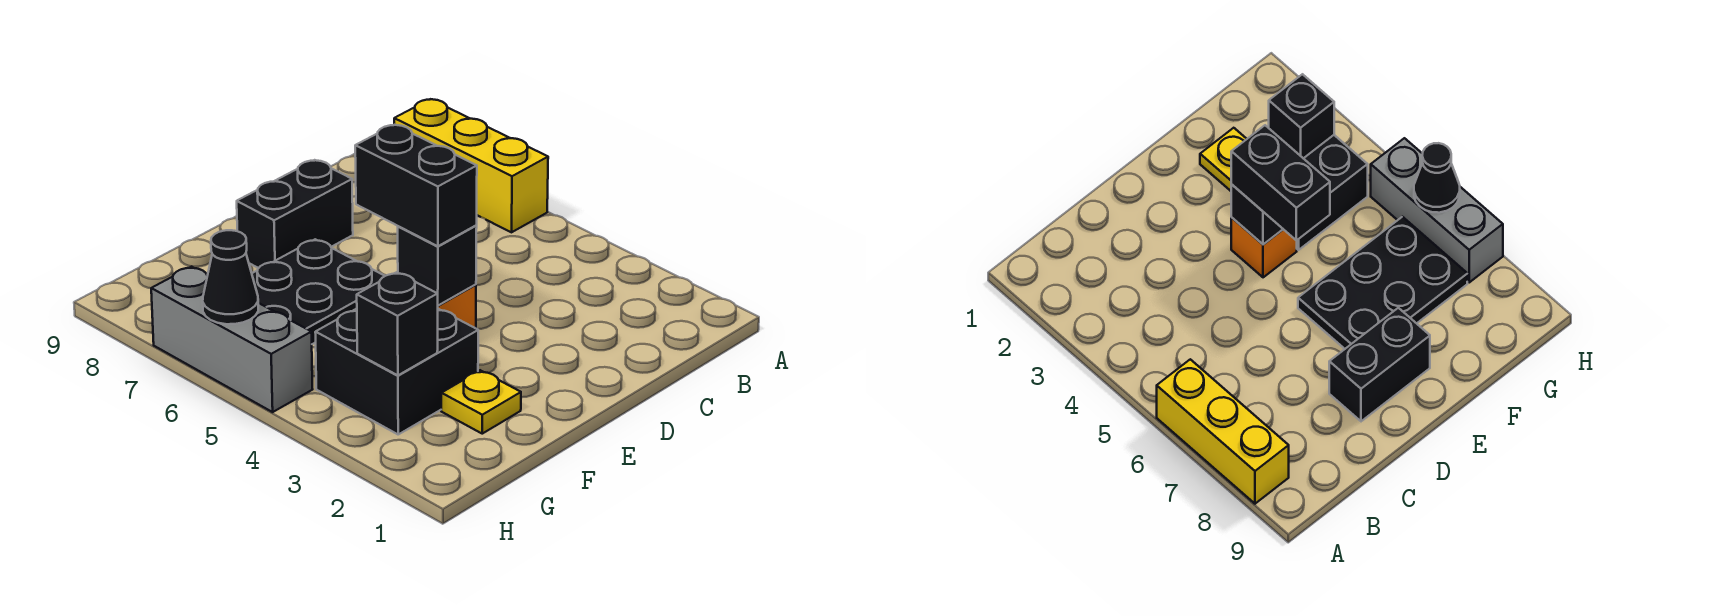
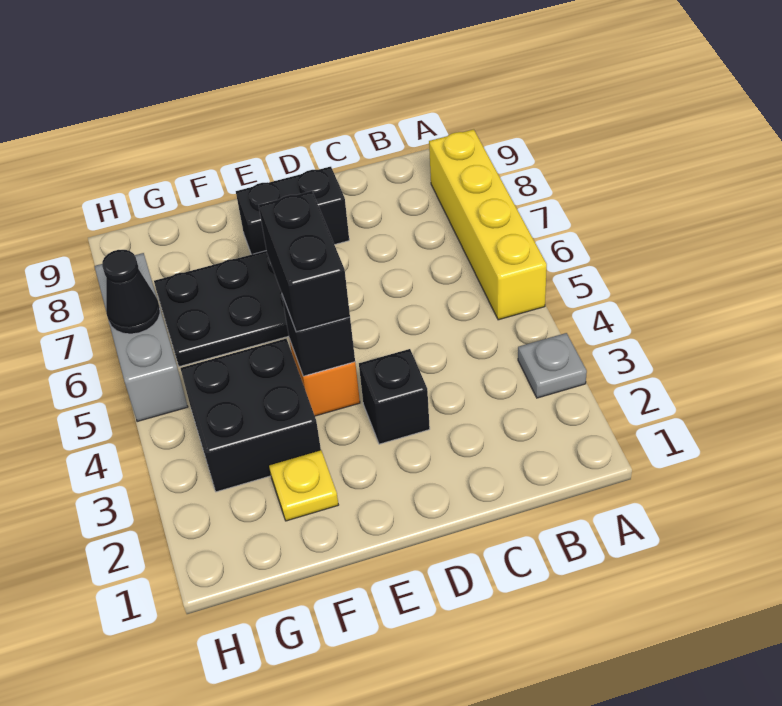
none -> grey 1x1 plate [518,333,587,398]
yellow 1x3 brick [394,99,548,232] -> yellow 1x4 brick [429,129,547,320]
black 1x1 brick [357,272,438,375] -> black 1x1 brick moved to [359,349,430,444]

